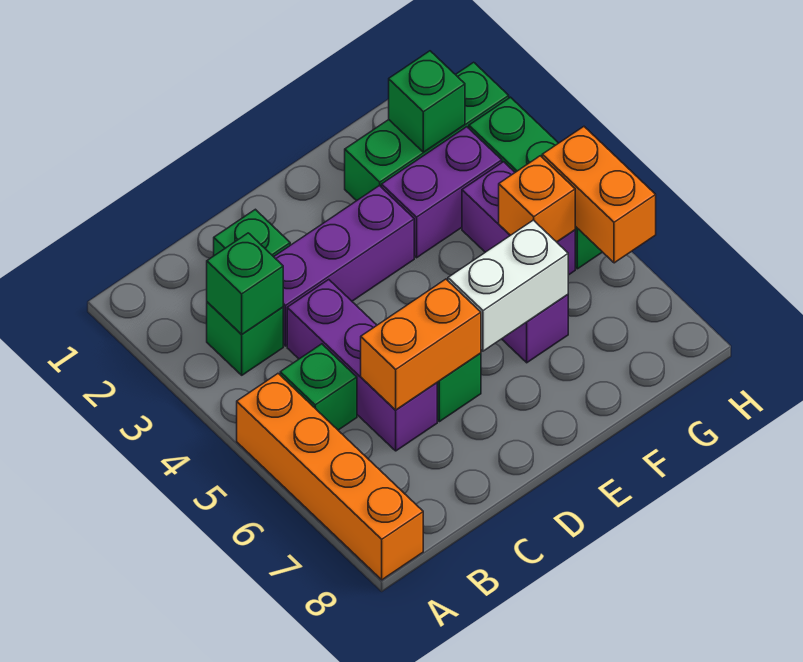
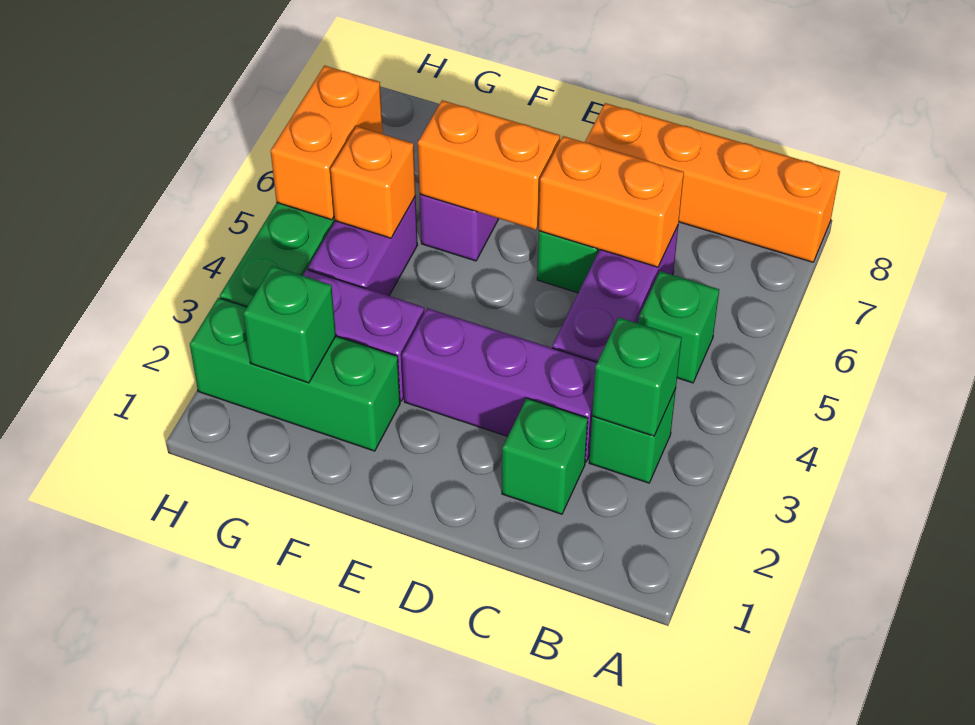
orange 1x4 brick [237,374,423,580] -> orange 1x4 brick turned to [585,103,840,262]
white 1x2 brick [448,220,568,351] -> orange 1x2 brick [418,100,560,230]

